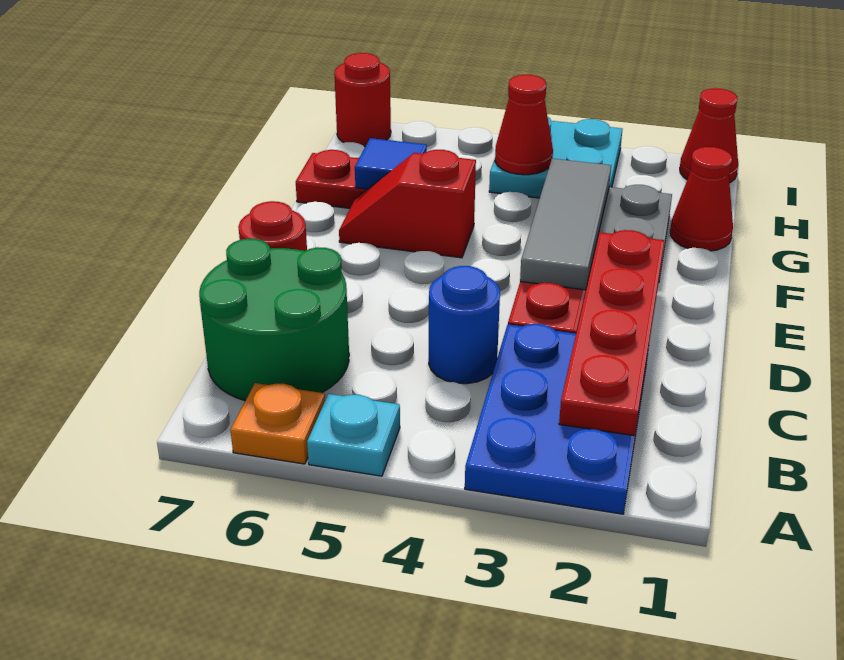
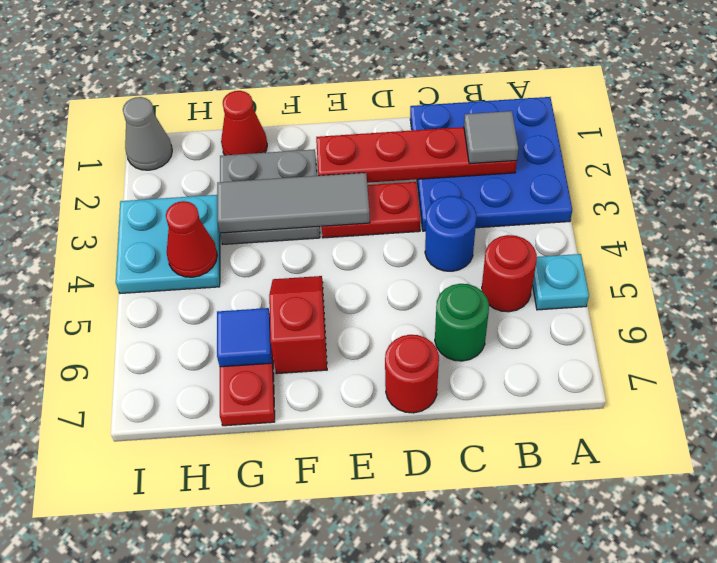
blue 2x3 plate [465,324,648,514] -> blue 3x3 plate [410,97,572,231]
orange 1x1 plate [231,383,325,464] -> none
none -> grey 1x1 tile [464,111,518,164]
green 2x2 round brick [199,239,349,401] -> green 1x1 round brick [435,284,489,361]
red 1x2 slope [339,150,476,258] -> red 1x2 slope turned to [269,276,327,374]
red 1x1 cone [680,88,738,183] -> grey 1x1 cone [123,97,172,170]
red 1x1 round brick [334,53,391,147] -> red 1x1 round brick moved to [482,235,537,312]

